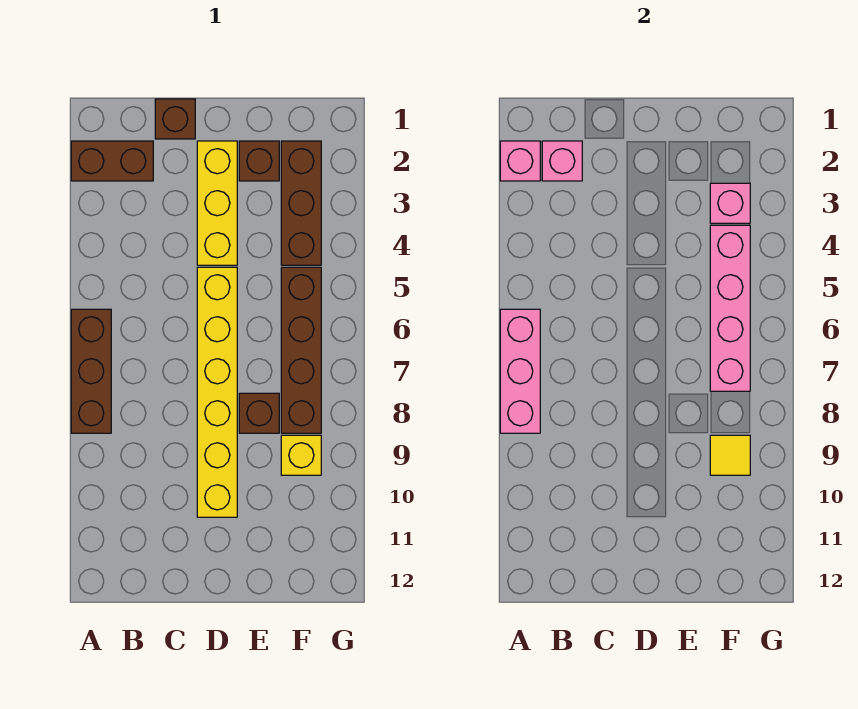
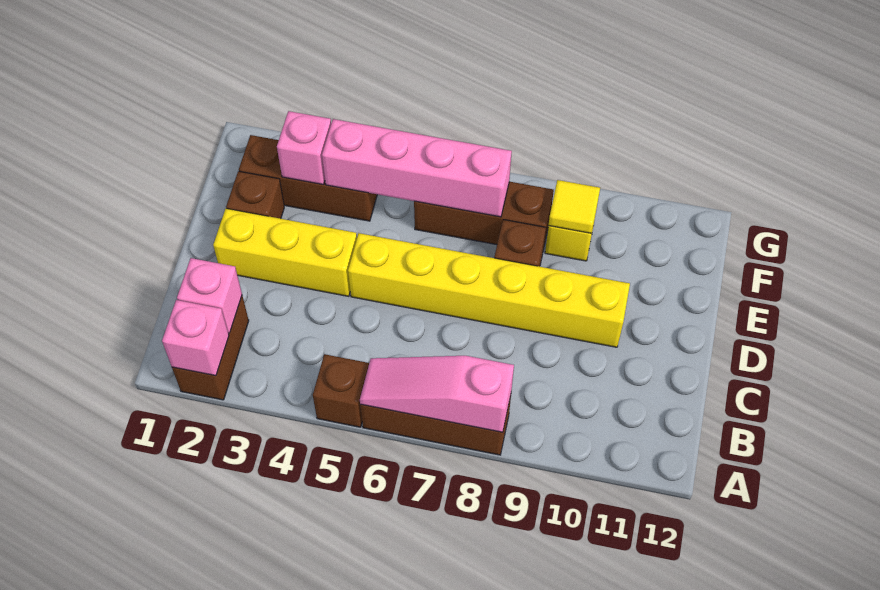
pink 1x3 brick [500,309,540,433] -> pink 1x3 slope [360,356,514,432]
brown 1x1 brick [155,99,195,139] -> brown 1x1 brick moved to [313,354,369,427]
brown 1x4 brick [281,267,321,433] -> brown 1x3 brick [414,182,554,250]

